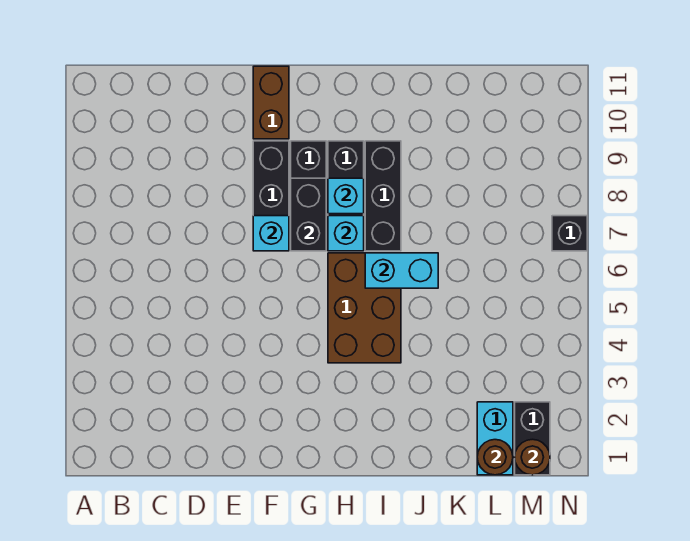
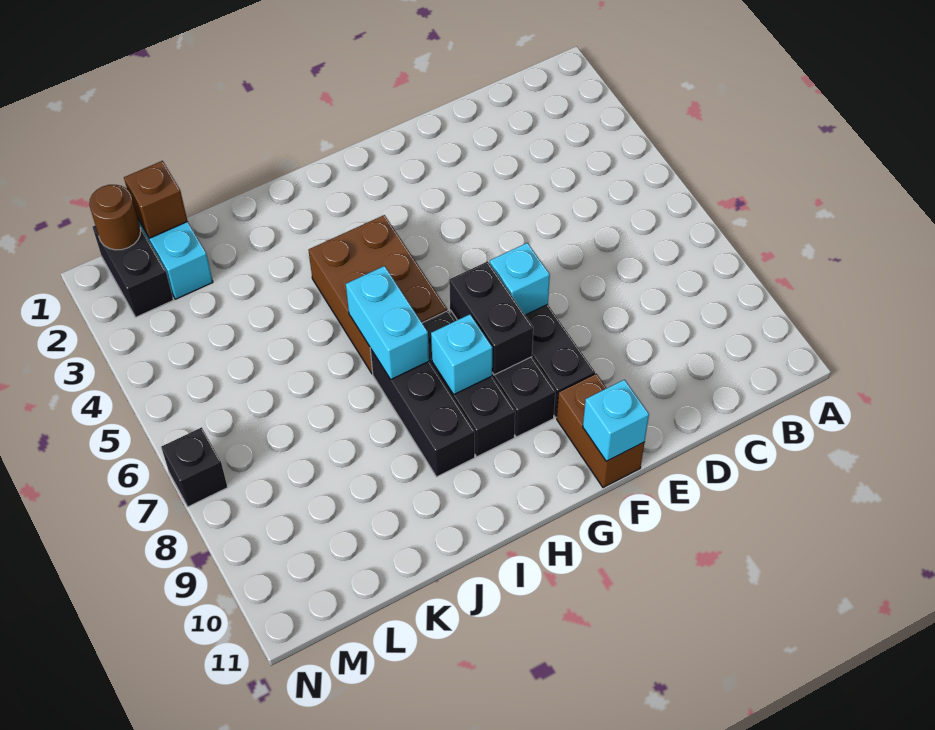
cyan 1x1 brick [328,216,364,251] -> cyan 1x1 brick moved to [583,380,649,461]
cyan 1x2 brick [365,253,438,288] -> cyan 1x2 brick turned to [346,266,429,379]
brown 1x1 round brick [477,440,513,475] -> brown 1x1 brick [124,161,188,238]

